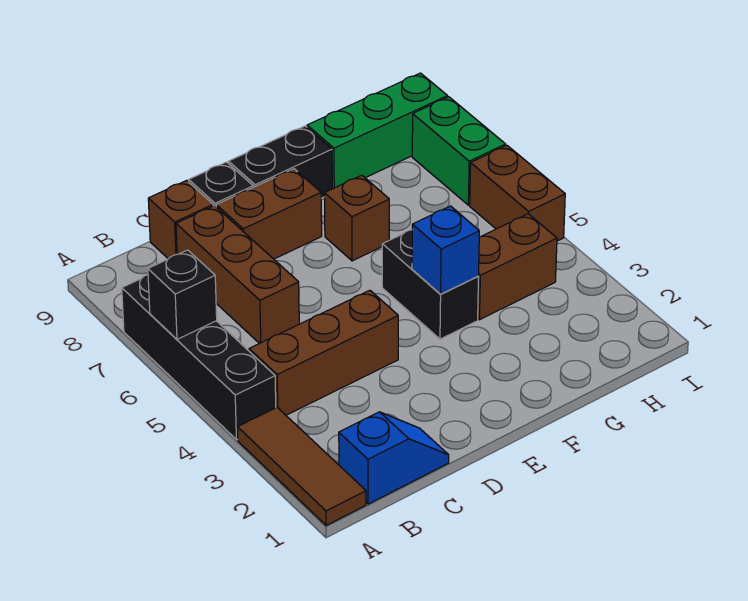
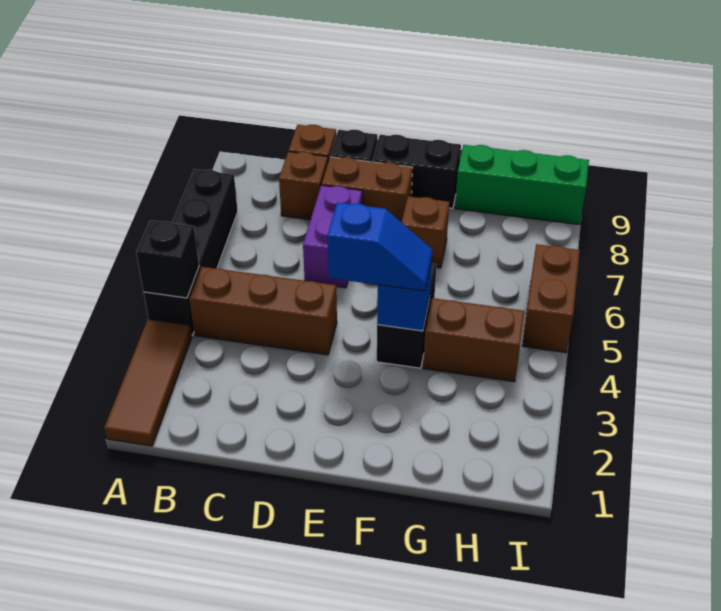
black 1x1 brick [148,250,217,339] -> black 1x1 brick moved to [136,220,199,298]
blue 1x2 slope [339,412,449,504] -> blue 1x2 slope moved to [327,202,432,291]
brown 1x3 brick [176,206,299,344] -> brown 1x1 brick [279,152,328,220]
none -> purple 1x2 brick [303,185,362,288]
green 1x2 brick [412,97,506,205] -> none

